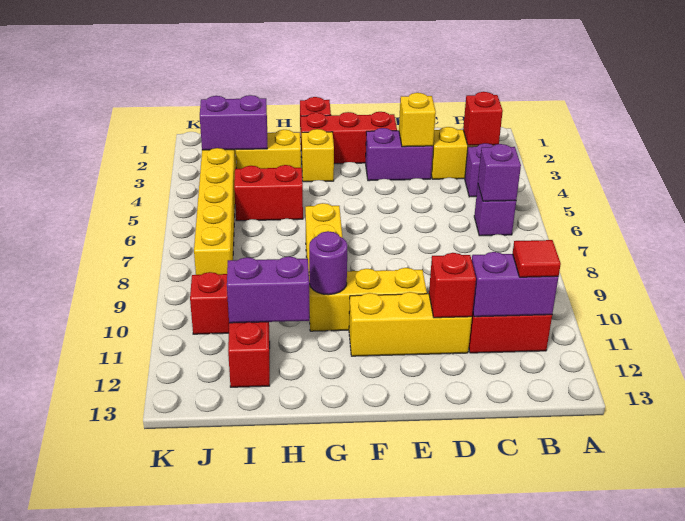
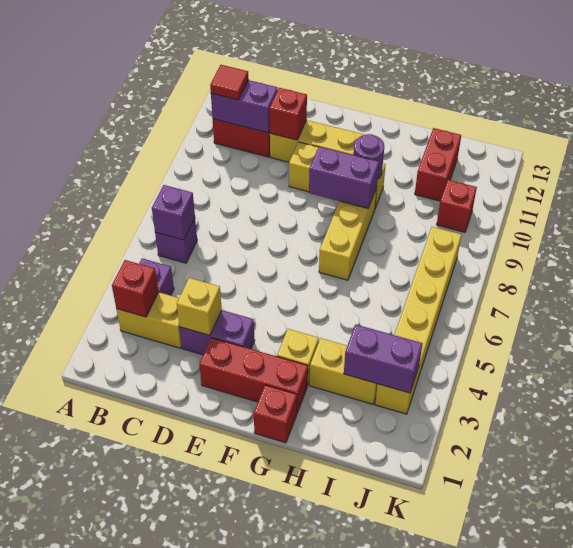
red 1x2 brick [234,165,303,221] -> none
purple 1x2 brick [227,256,309,323] -> purple 1x2 brick moved to [309,147,379,208]

